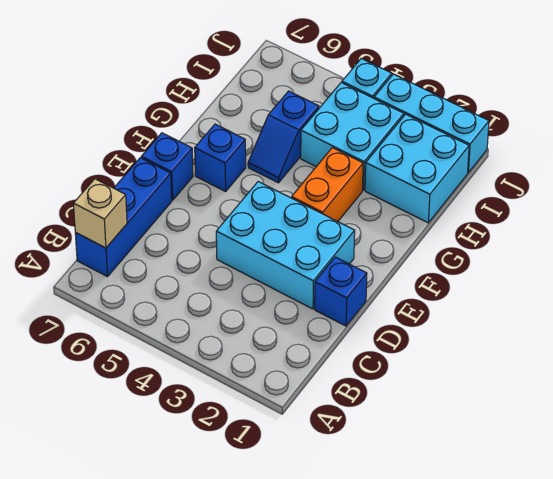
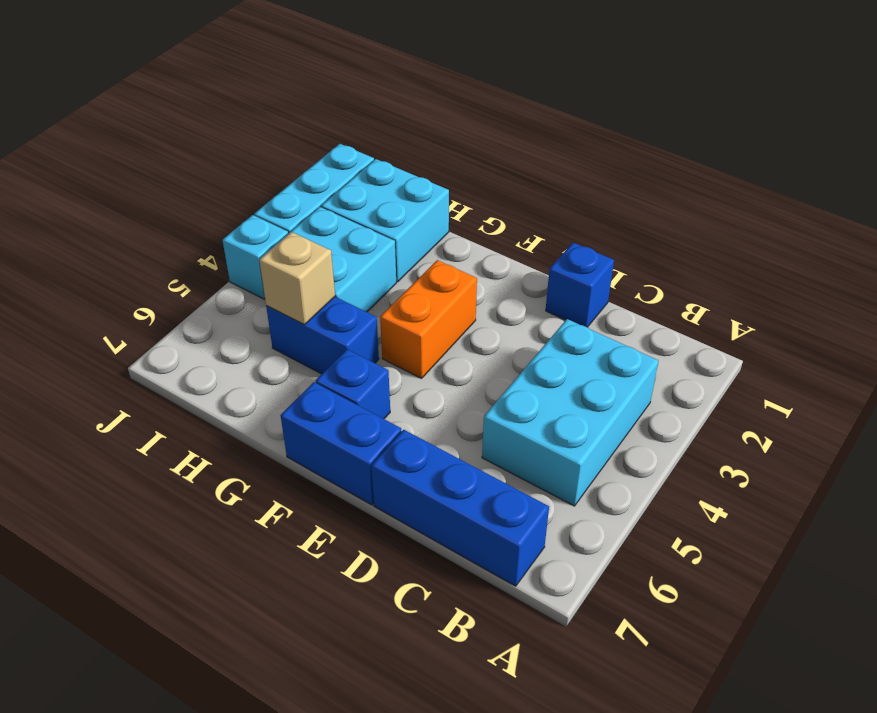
tan 1x1 brick [73,179,127,248] -> tan 1x1 brick moved to [259,232,335,325]
cyan 2x3 brick [216,182,355,309] -> cyan 2x3 brick moved to [482,319,659,506]
blue 1x1 brick [141,133,193,200] -> blue 1x2 brick [281,382,402,505]
orange 1x2 brick [292,148,363,222] -> orange 1x2 brick turned to [380,260,477,378]
blue 1x2 slope [248,91,319,183] -> blue 1x2 brick [266,297,379,374]

